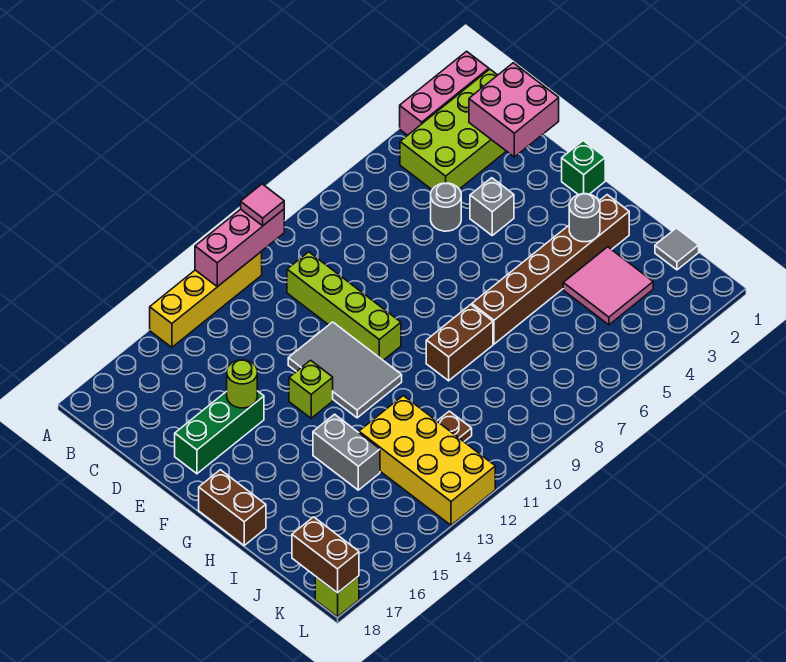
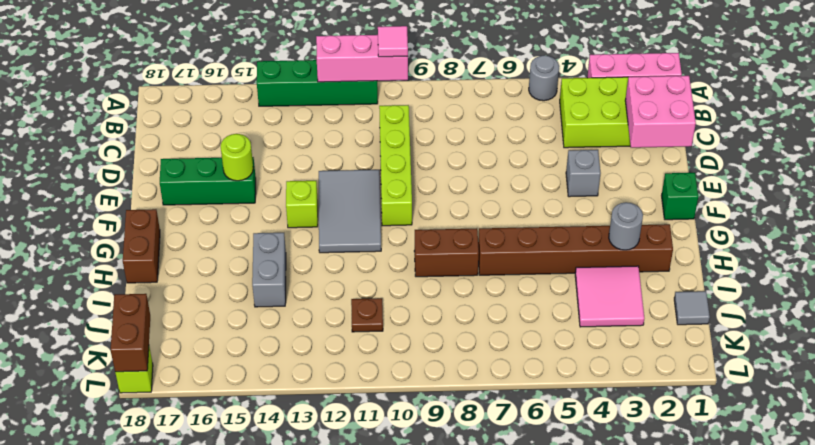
yellow 1x4 brick [150,251,262,347] -> green 1x4 brick [257,60,378,106]
grey 1x1 round brick [431,183,461,231] -> grey 1x1 round brick moved to [529,55,559,101]
yellow 2x4 brick [359,396,495,525] -> none

